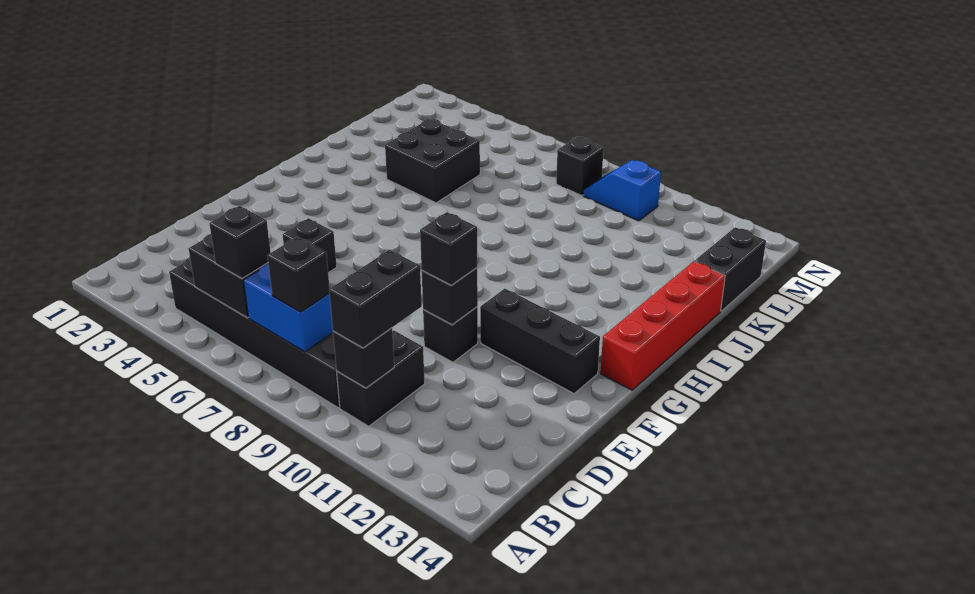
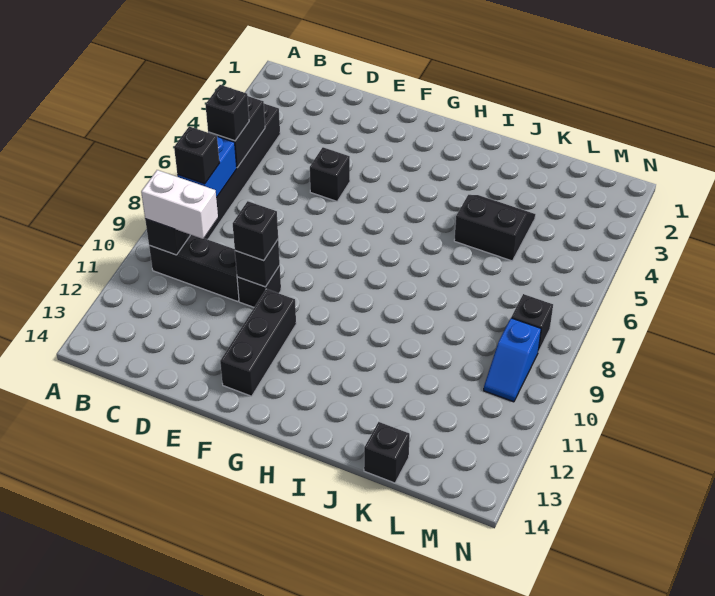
black 1x2 brick [336,331,425,426] -> black 1x3 brick [149,235,239,301]
black 1x2 brick [329,250,422,348] -> white 1x2 brick [141,170,218,239]
red 1x4 brick [600,261,725,390] -> none
black 2x2 brick [385,119,480,203] -> black 2x2 slope [454,195,536,261]
black 1x2 brick [695,227,766,311] -> black 1x1 brick [364,422,410,483]
blue 1x2 slope [584,160,661,221] -> blue 1x2 slope turned to [484,318,541,402]

